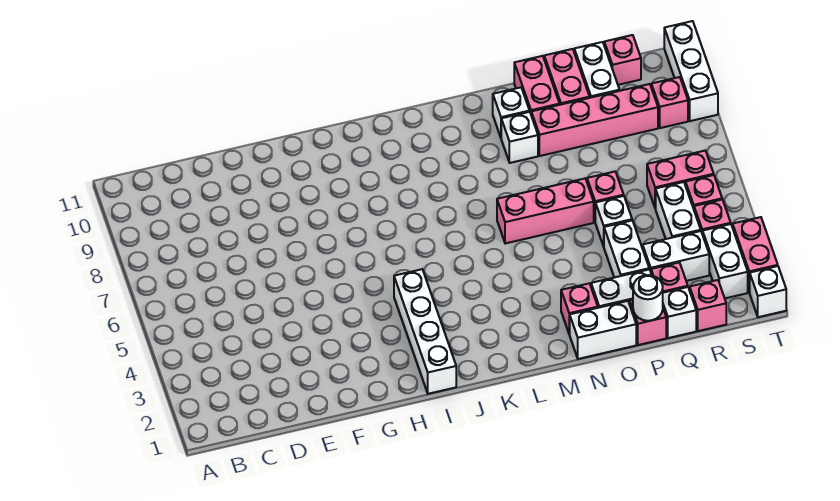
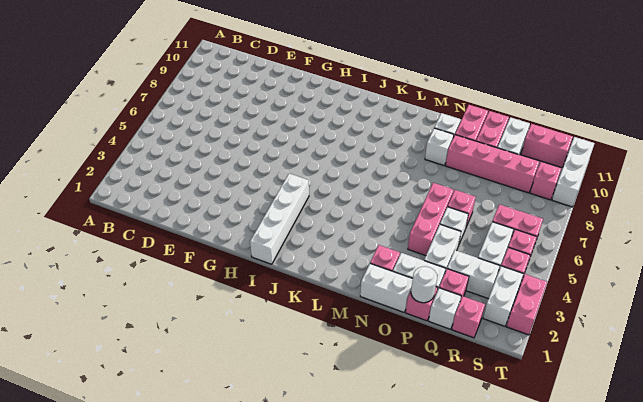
pink 1x3 brick [497,179,594,243] -> pink 1x3 brick turned to [408,183,453,256]
pink 1x1 brick [604,35,641,85] -> pink 1x2 brick [521,124,573,168]
white 1x1 brick [749,266,786,317] -> none

